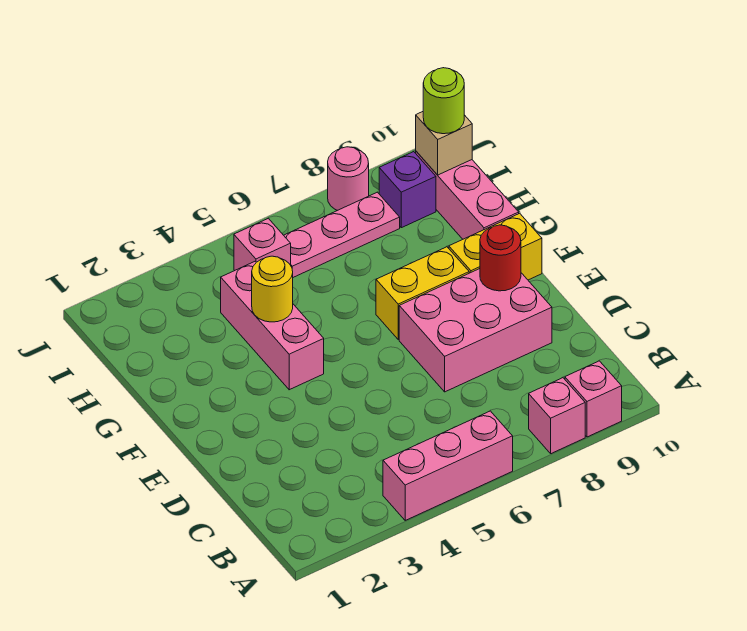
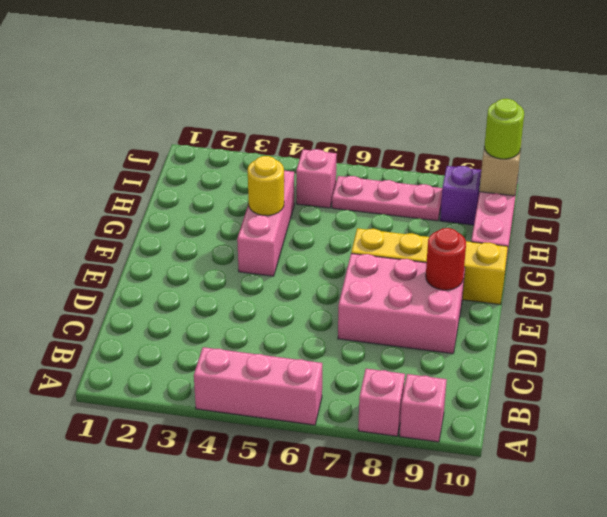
pink 1x1 round brick [328,147,369,210] -> none

